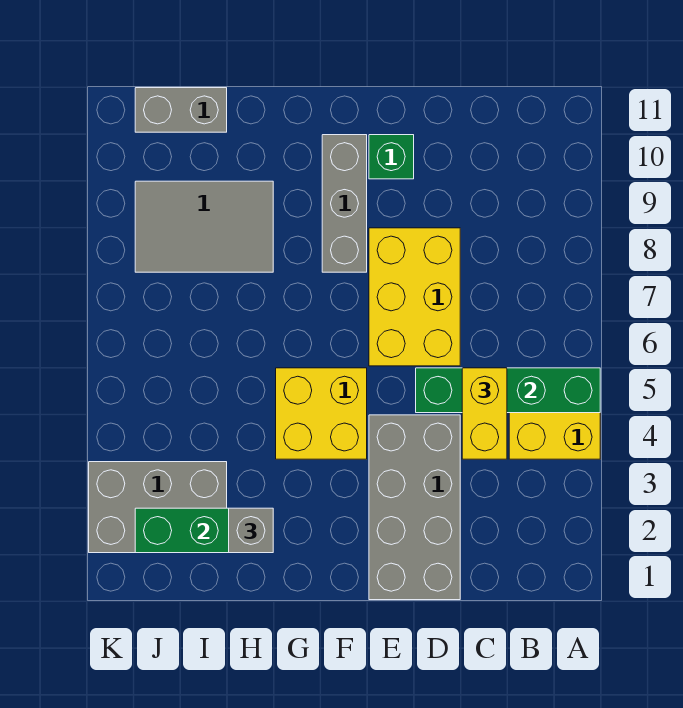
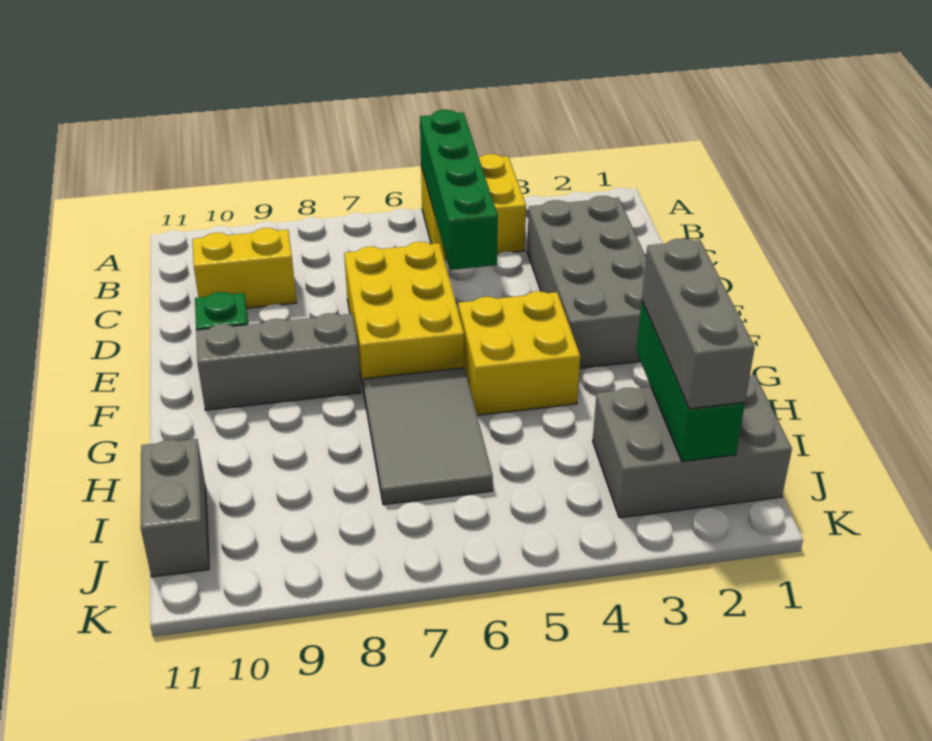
yellow 1x2 brick [462,368,507,459] -> yellow 1x2 brick moved to [193,228,296,308]
grey 2x4 brick [369,415,460,600] -> grey 2x4 brick turned to [527,196,646,368]
yellow 2x3 brick [369,228,460,366] -> yellow 2x3 brick turned to [344,242,464,391]
grey 1x1 brick [229,508,273,553] -> grey 1x3 brick [642,239,755,409]
grey 2x3 tile [135,181,273,272] -> grey 2x3 tile moved to [363,368,493,505]
grey 2x3 brick [89,462,227,553] -> grey 2x3 brick turned to [593,375,792,518]

